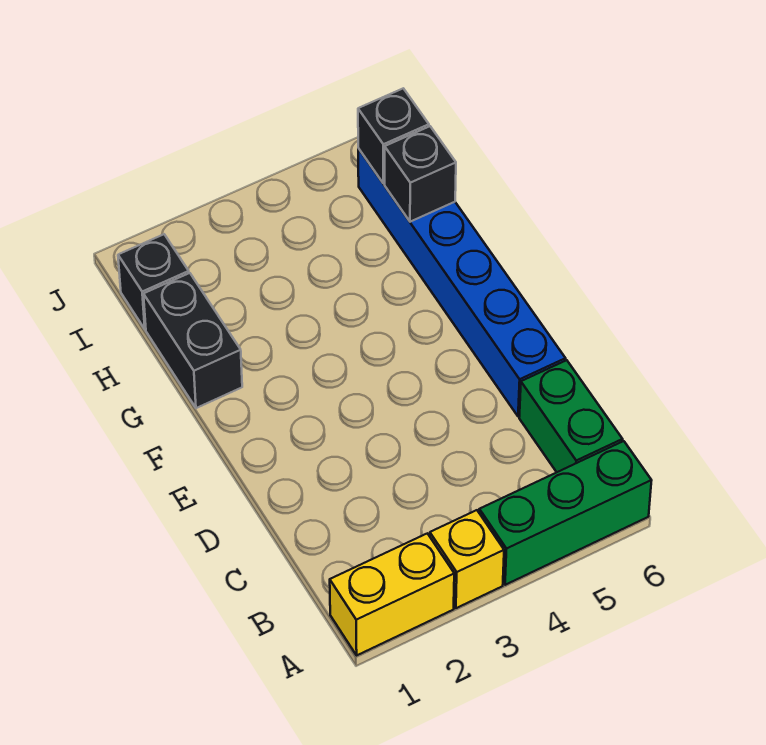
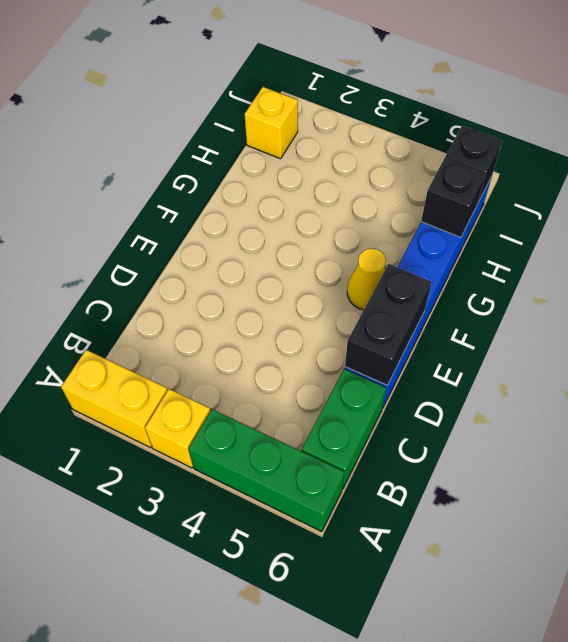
none -> yellow 1x1 cone [347,248,386,310]
black 1x2 brick [144,273,242,408] -> black 1x2 brick moved to [345,264,432,385]
black 1x1 brick [118,234,189,329] -> yellow 1x1 brick [245,87,298,159]

